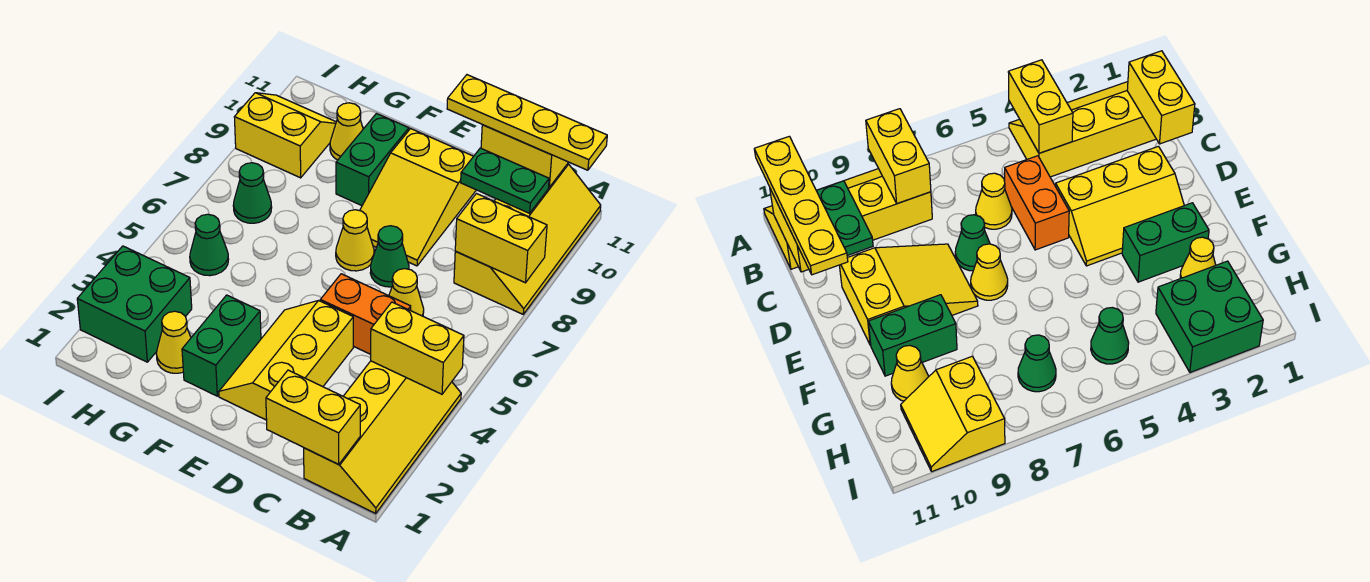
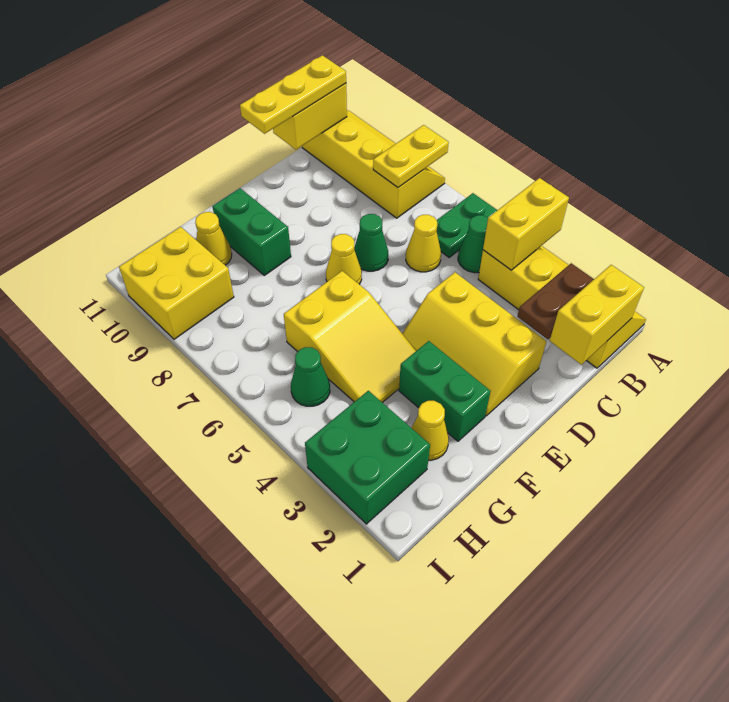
yellow 1x2 brick [455,194,547,283] -> yellow 1x2 plate [373,125,449,188]
yellow 1x4 plate [447,75,607,170] -> yellow 1x3 plate [240,55,346,134]
none -> brown 1x2 plate [517,263,594,339]
green 1x2 plate [461,148,549,213] -> green 1x2 plate moved to [437,193,497,257]
orange 1x2 brick [320,274,411,354] -> none
yellow 2x3 slope [360,128,476,266] -> yellow 2x3 slope moved to [284,271,416,403]
green 1x1 cone [233,163,272,223] -> green 1x1 cone moved to [458,215,488,273]
yellow 2x2 slope [234,93,336,178] -> yellow 2x2 brick [119,227,234,339]

